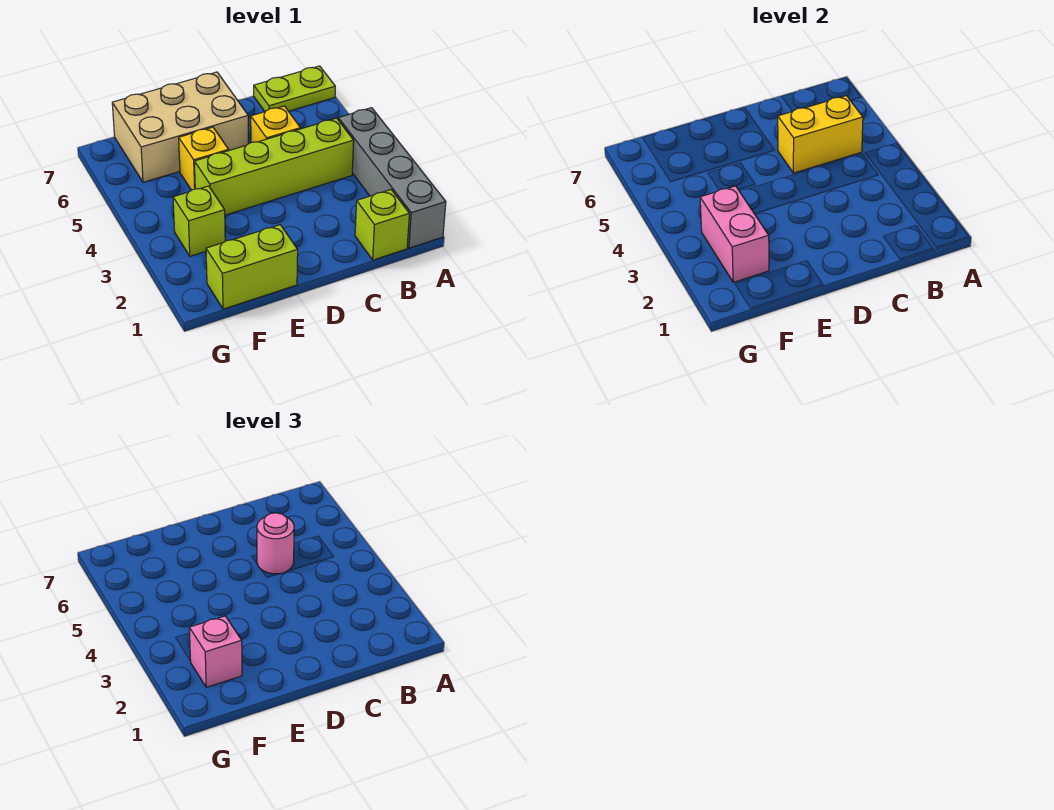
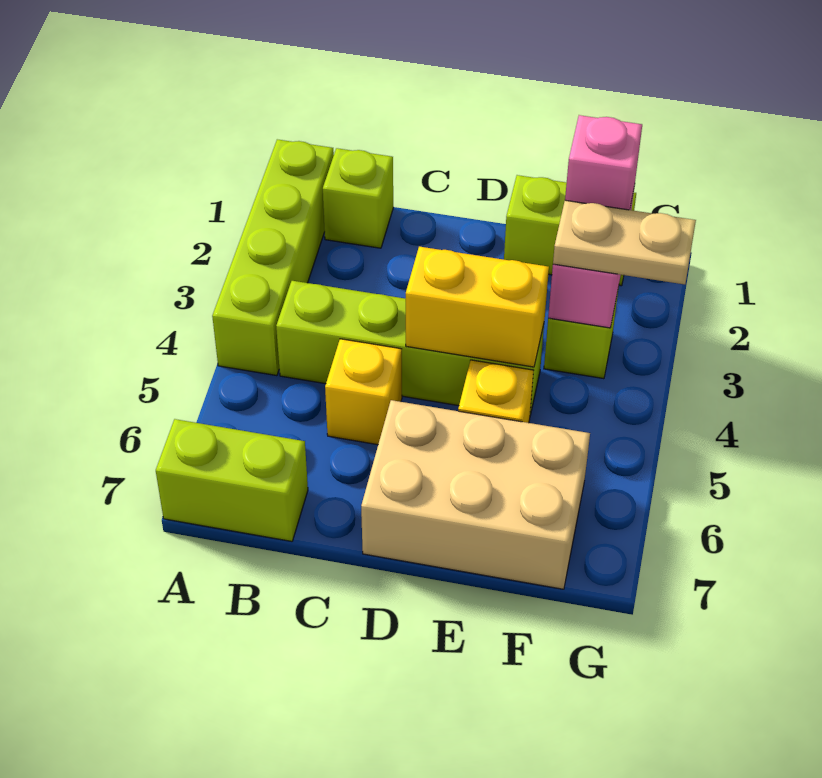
grey 1x4 brick [338,108,446,248] -> lime 1x4 brick [212,139,334,376]
lime 1x2 plate [254,66,335,112] -> lime 1x2 brick [156,419,308,541]
yellow 1x2 brick [778,96,863,173] -> yellow 1x2 brick moved to [406,247,549,367]
pink 1x1 round brick [257,513,294,574] -> none
none -> tan 1x2 plate [553,200,696,284]

